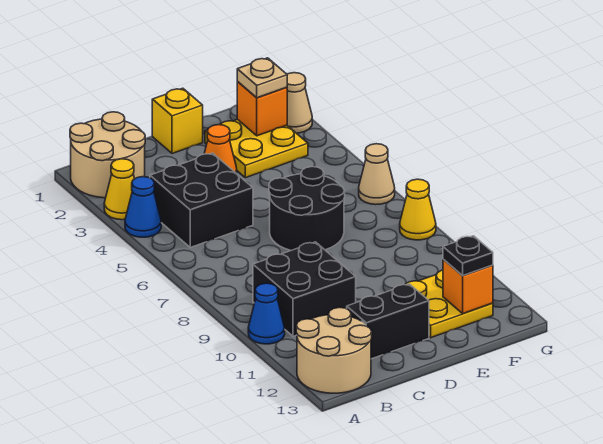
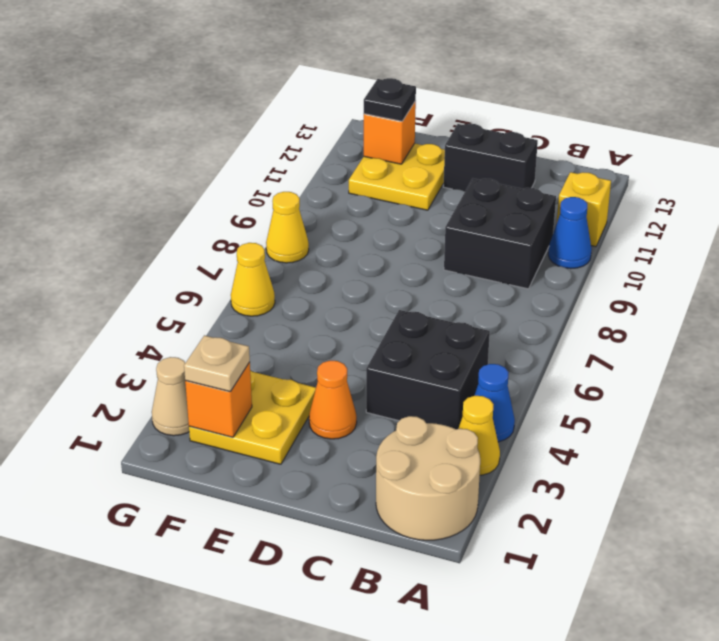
tan 2x2 round brick [296,307,372,393] -> none
yellow 1x1 brick [152,88,203,154] -> yellow 1x1 brick moved to [557,172,611,247]
black 2x2 round brick [269,167,345,250] -> none
tan 1x1 cone [359,144,395,205] -> yellow 1x1 cone [231,243,275,316]

